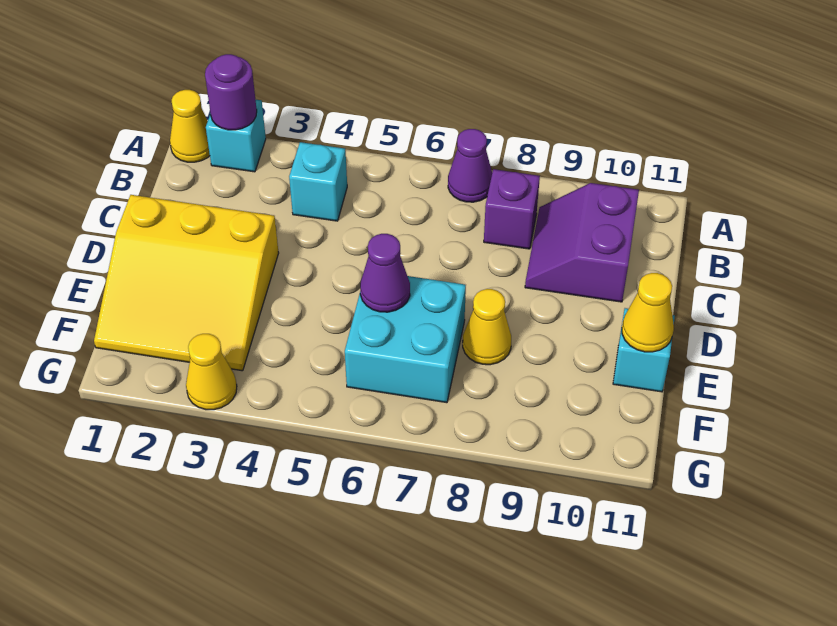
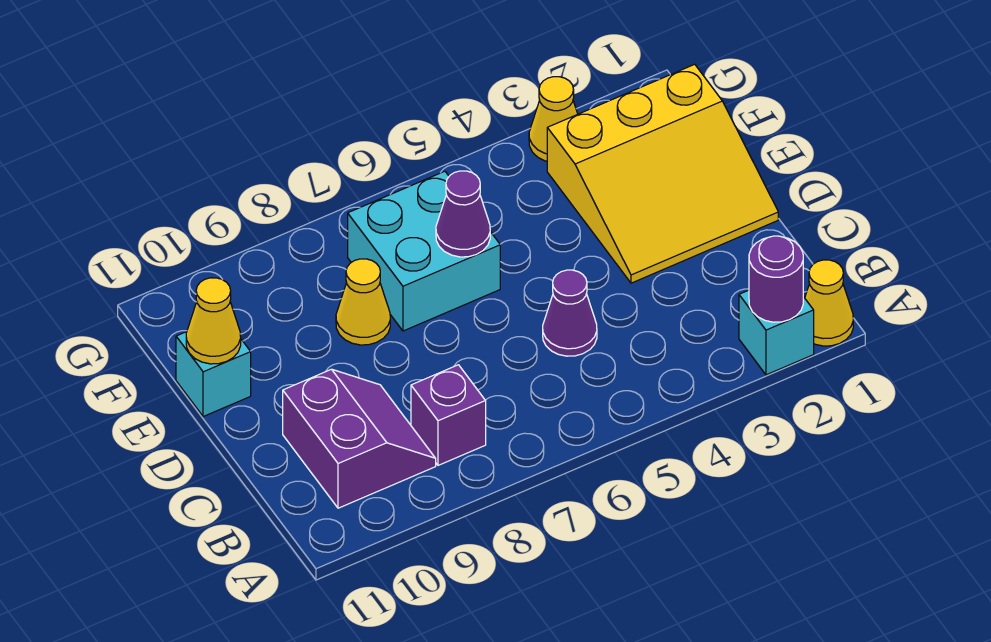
purple 1x1 cone [448,129,492,202] -> purple 1x1 cone moved to [543,270,597,356]
cyan 1x1 brick [289,142,347,221] -> none
yellow 3x3 slope [94,195,279,371] -> yellow 3x3 slope turned to [547,64,778,283]

